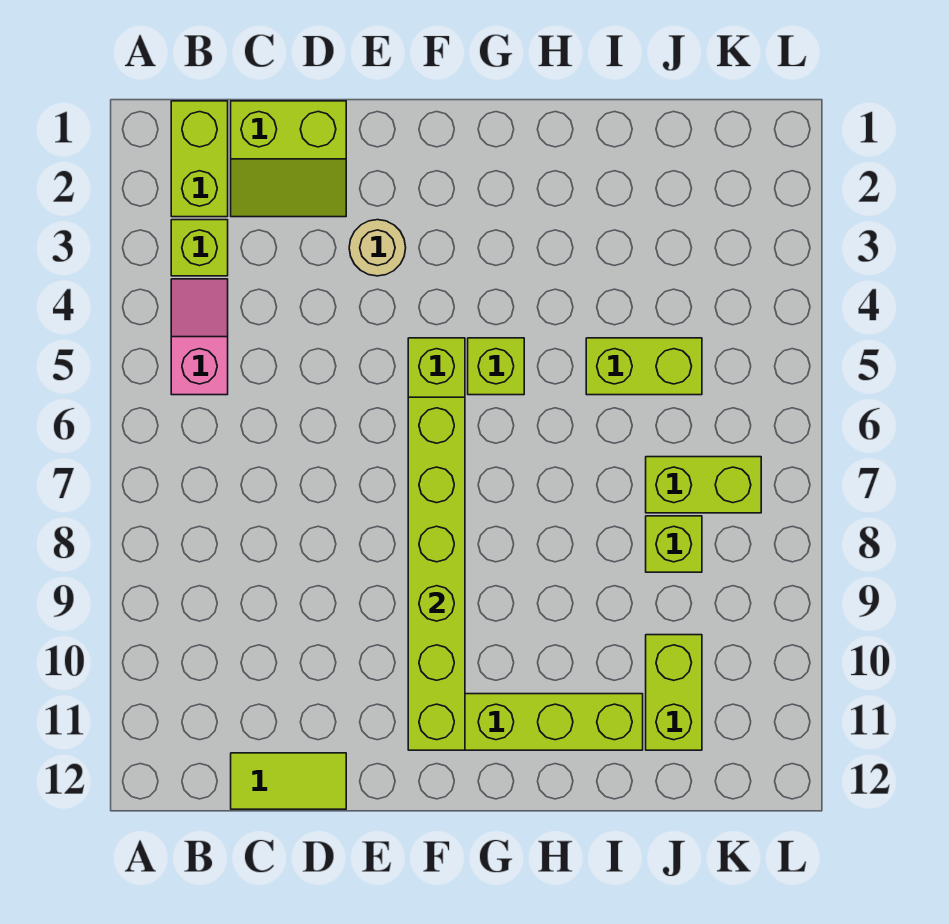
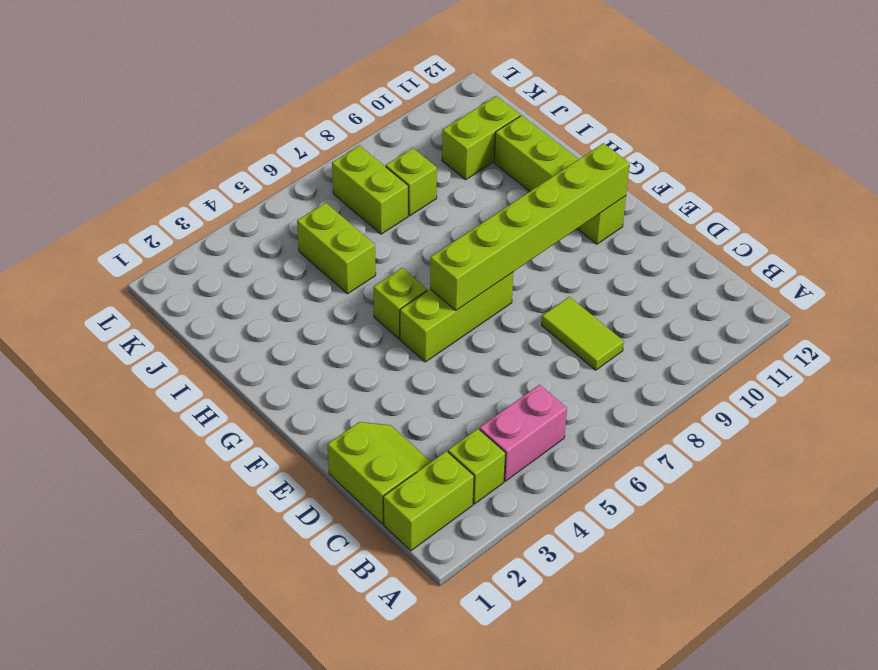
pink 1x2 slope [171,279,228,395] -> pink 1x2 brick [479,385,567,481]
lime 1x2 tile [231,753,346,809] -> lime 1x2 tile moved to [542,297,624,370]
tan 1x1 round brick [349,220,406,276] -> none

